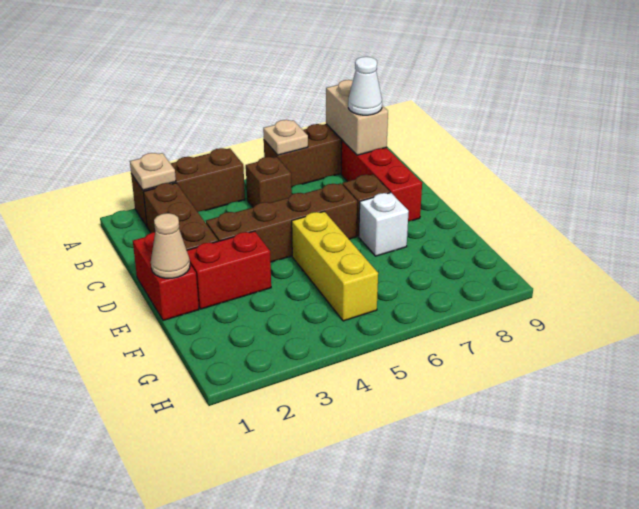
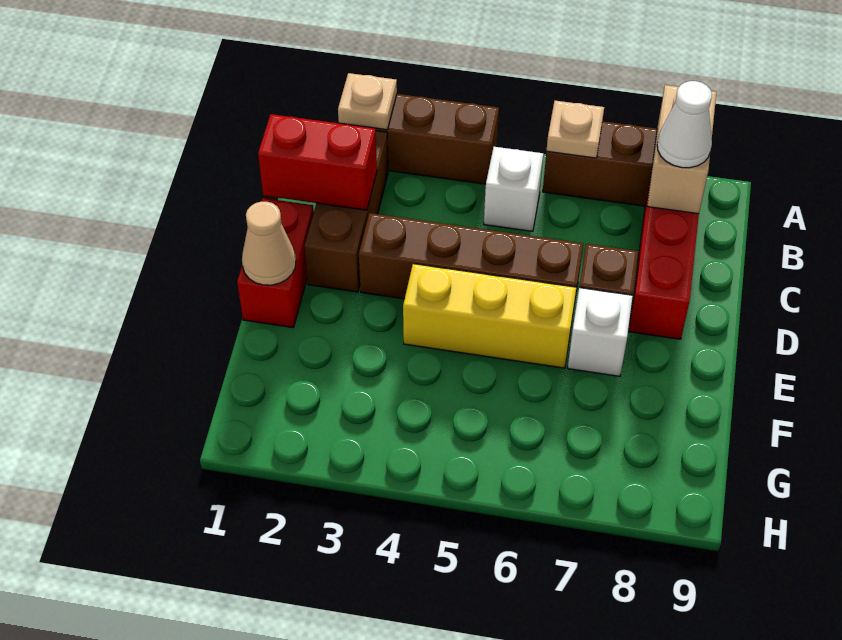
brown 1x1 brick [246,157,292,207] -> white 1x1 brick [484,147,543,231]
red 1x2 brick [187,231,271,309] -> red 1x2 brick moved to [258,114,377,210]
yellow 1x3 brick [292,211,378,321] -> yellow 1x3 brick turned to [403,264,576,368]

